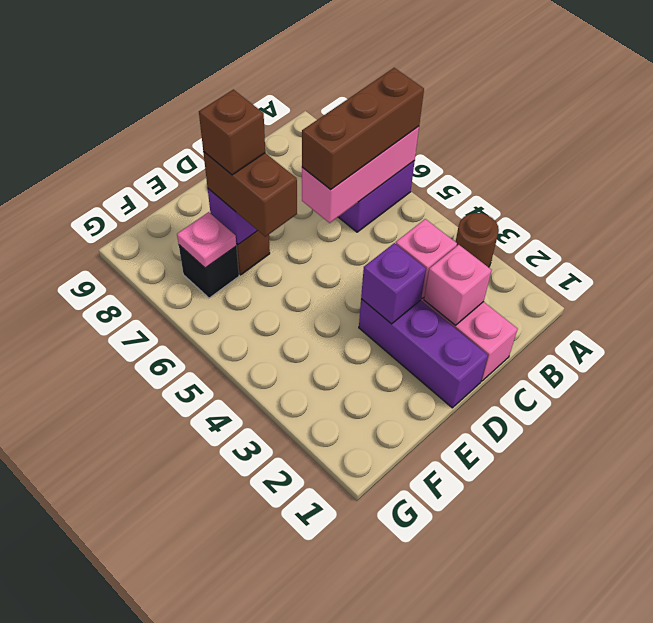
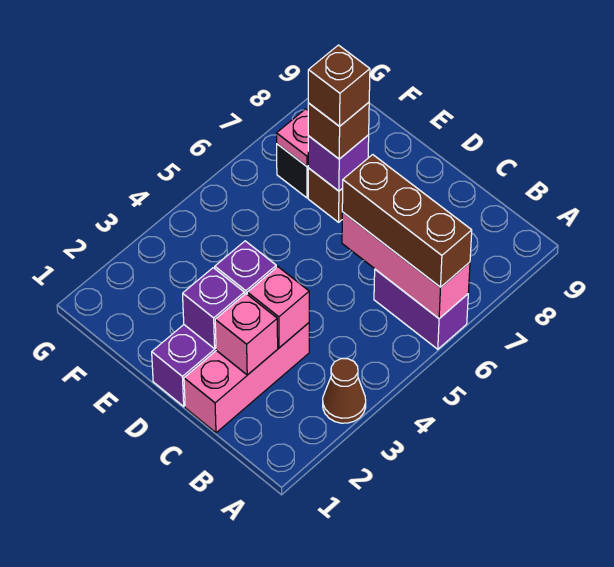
brown 1x1 round brick [456,213,499,267] -> brown 1x1 cone [323,359,366,423]
none -> purple 1x1 brick [183,268,244,349]
brown 1x2 brick [203,152,297,237] -> brown 1x1 brick [308,102,369,159]

